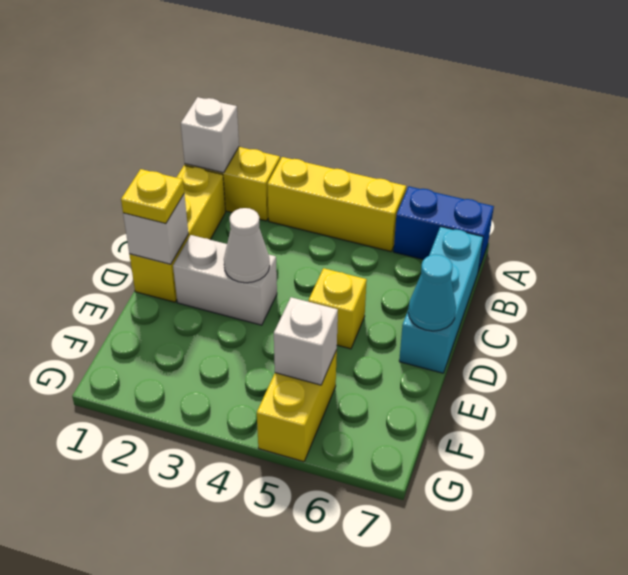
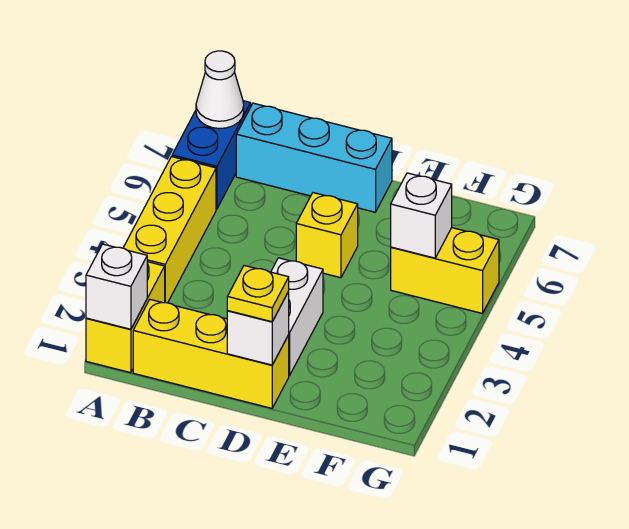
white 1x1 cone [224,208,270,283] -> white 1x1 cone moved to [196,51,244,129]
cyan 1x1 cone [408,254,456,331] -> none

